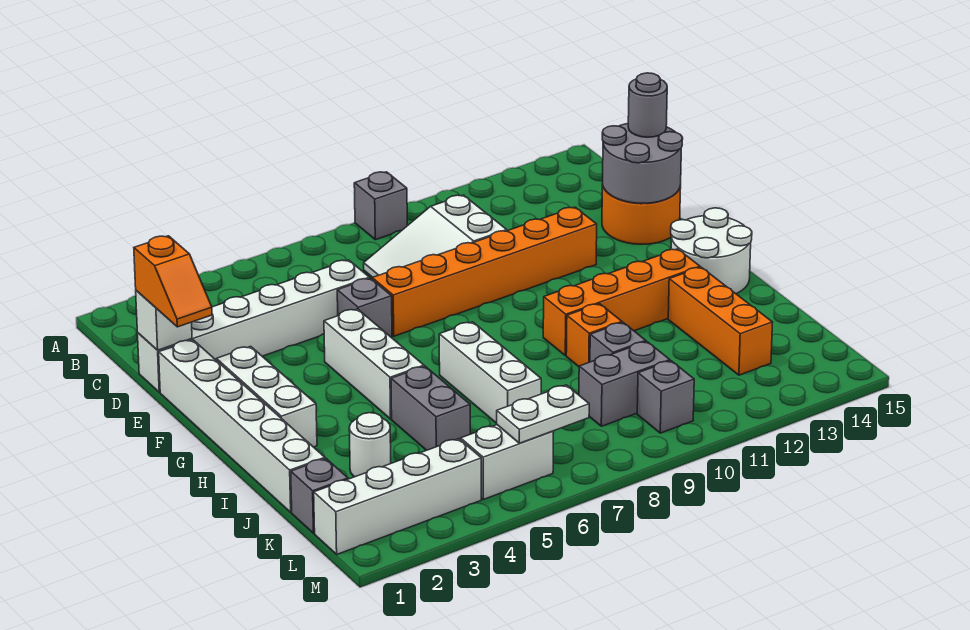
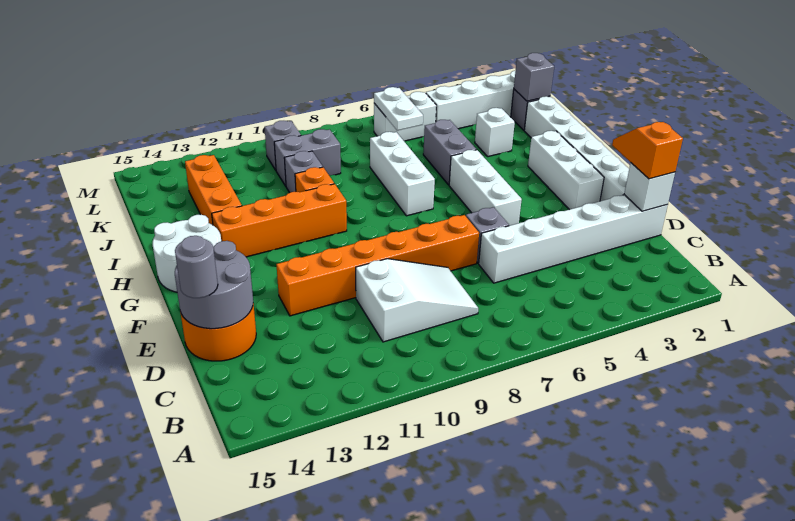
grey 1x1 brick [354,172,407,240] -> grey 1x1 brick moved to [514,53,554,101]
white 1x1 round brick [349,413,391,477] -> white 1x1 brick [475,108,515,157]
white 1x2 plate [497,385,589,443] -> white 1x2 plate turned to [374,87,423,131]

